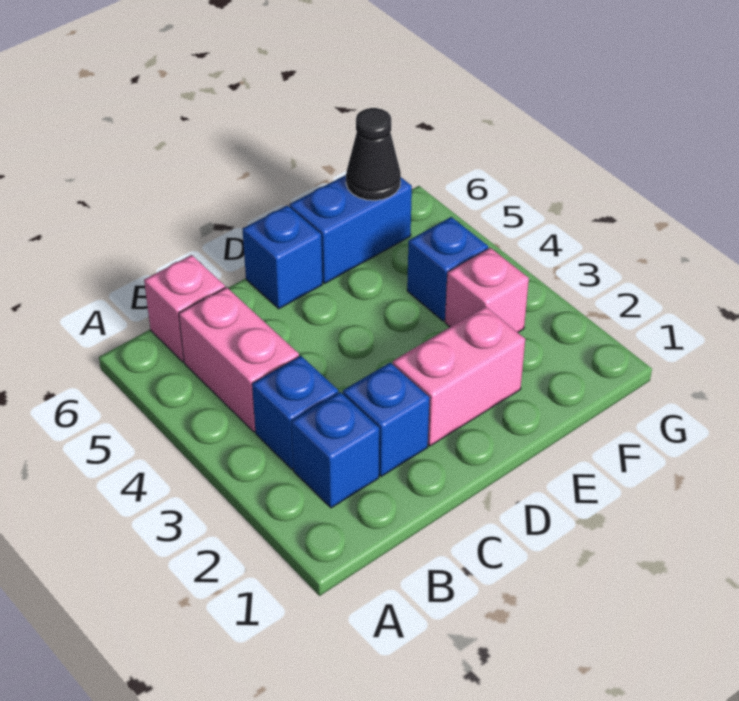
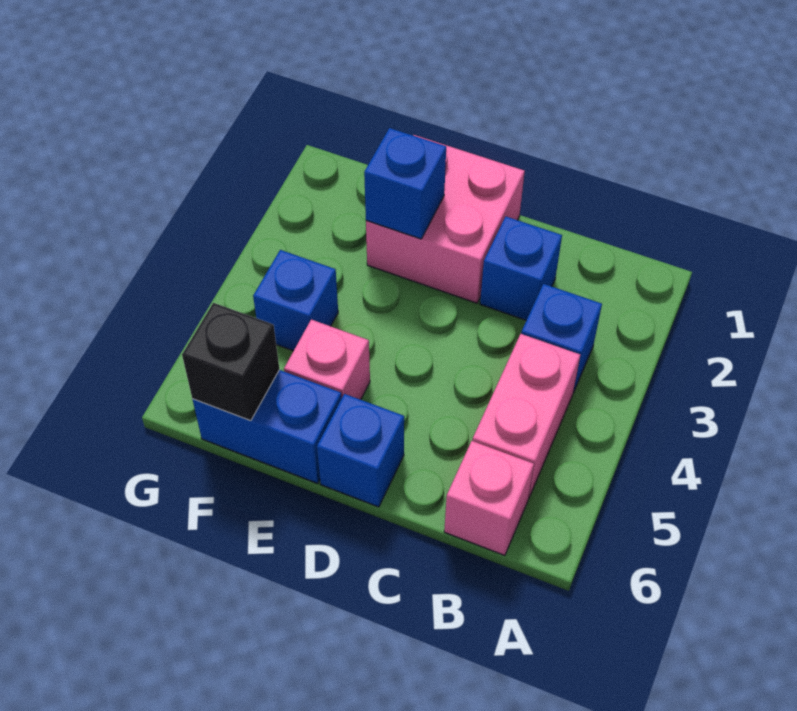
blue 1x1 brick [291,392,379,508] -> blue 1x1 brick moved to [364,128,446,239]
pink 1x2 brick [393,306,525,446] -> pink 2x2 brick [366,135,525,303]
pink 1x1 brick [445,248,529,332] -> pink 1x1 brick moved to [284,319,370,400]
black 1x1 cone [346,108,401,200] -> black 1x1 brick [182,303,279,421]

